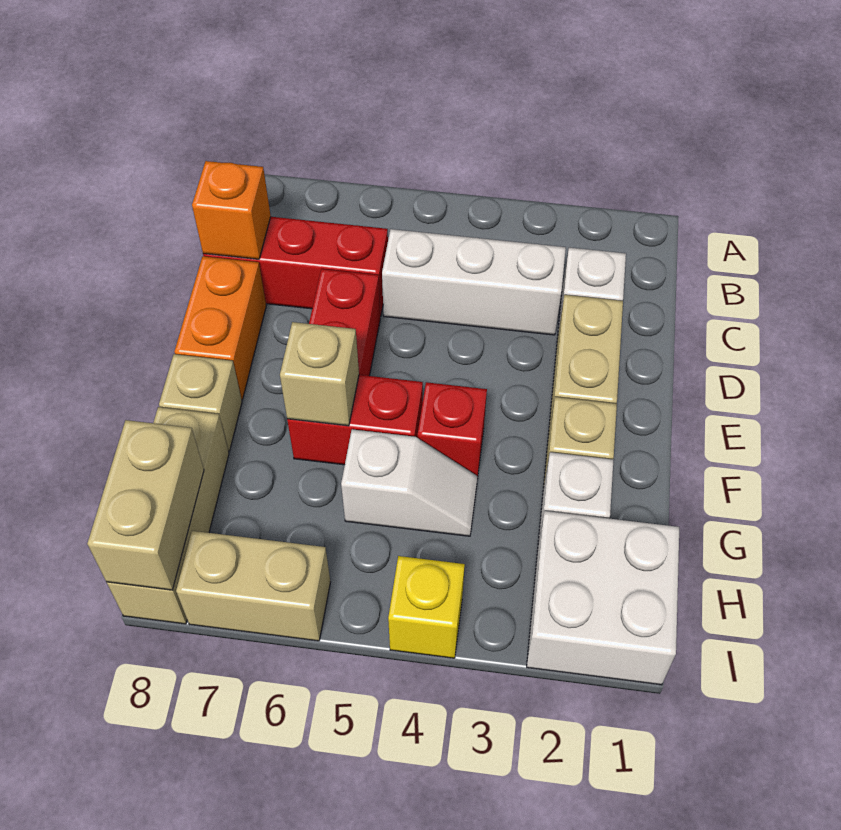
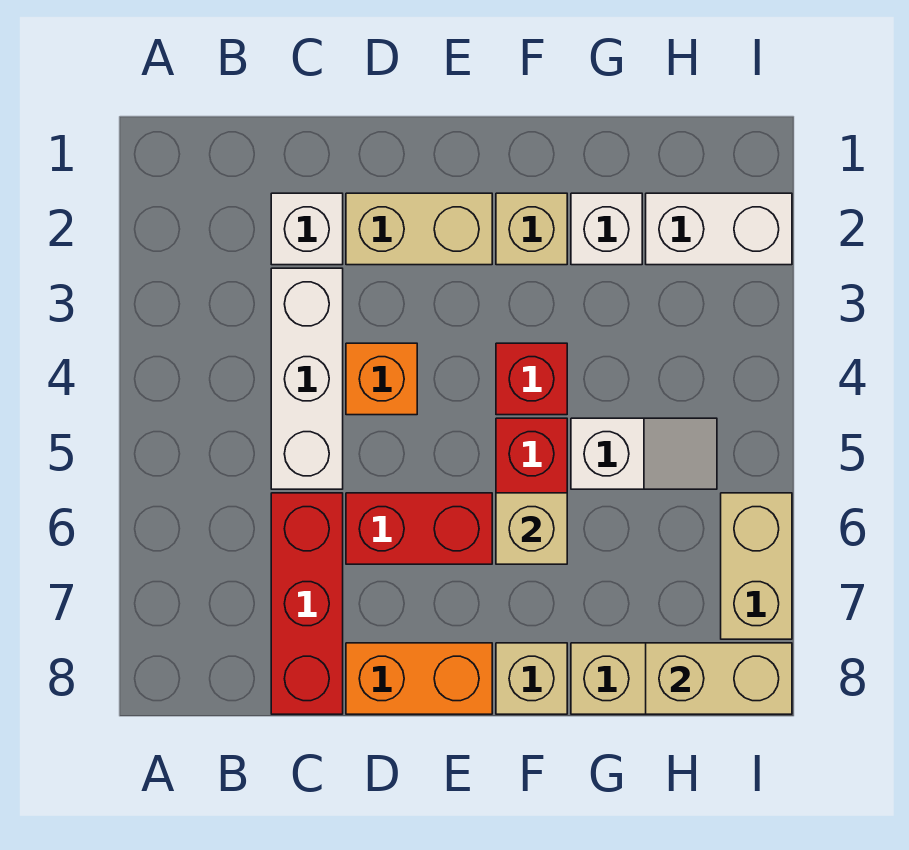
orange 1x1 brick [192,161,271,259] -> orange 1x1 brick moved to [346,343,417,415]
white 1x2 slope [341,429,478,536] -> white 1x2 slope turned to [571,418,717,489]
white 2x2 brick [527,511,679,685] -> white 1x2 brick [646,193,792,265]
yellow 1x1 brick [388,556,465,658] -> none

